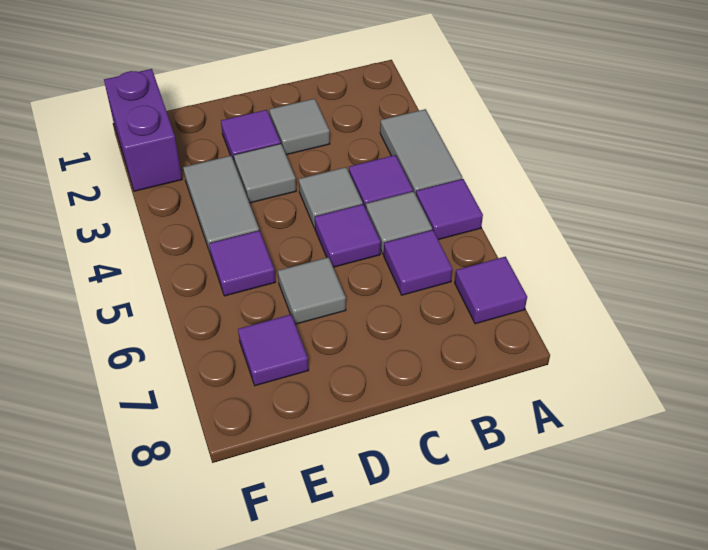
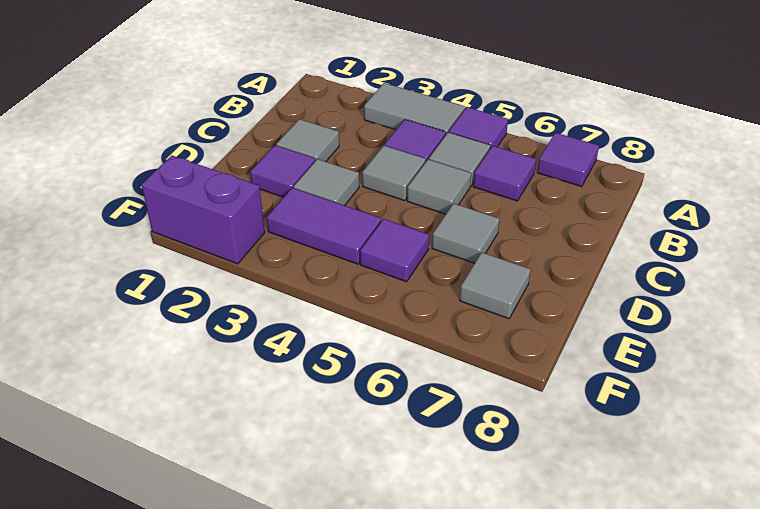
purple 1x1 tile [315,204,381,267] -> grey 1x1 tile [407,159,471,214]
grey 1x2 tile [183,156,259,255] -> purple 1x2 tile [267,188,381,264]
purple 1x1 tile [238,314,309,386] -> grey 1x1 tile [460,253,531,319]

